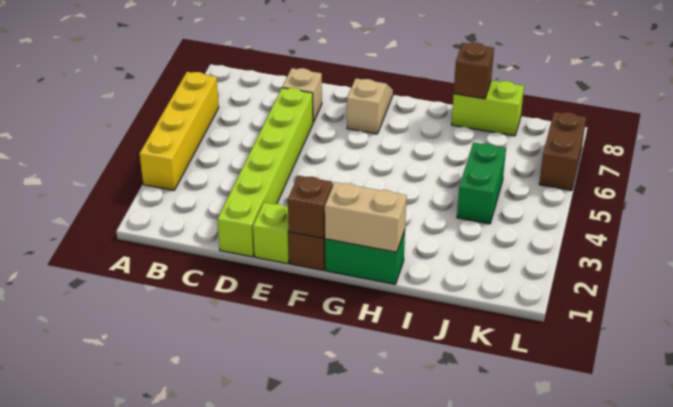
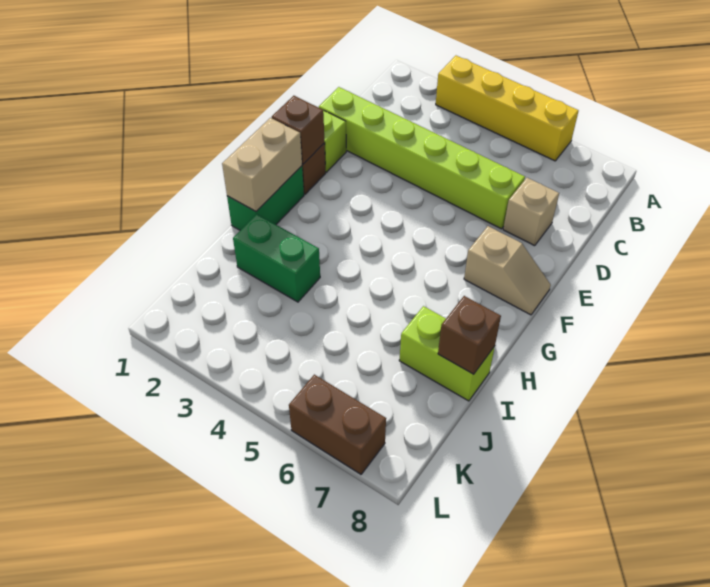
lime 1x2 brick [451,80,524,136] -> lime 1x2 brick turned to [399,306,495,401]
green 1x2 brick [457,143,506,224] -> green 1x2 brick moved to [233,214,320,302]

